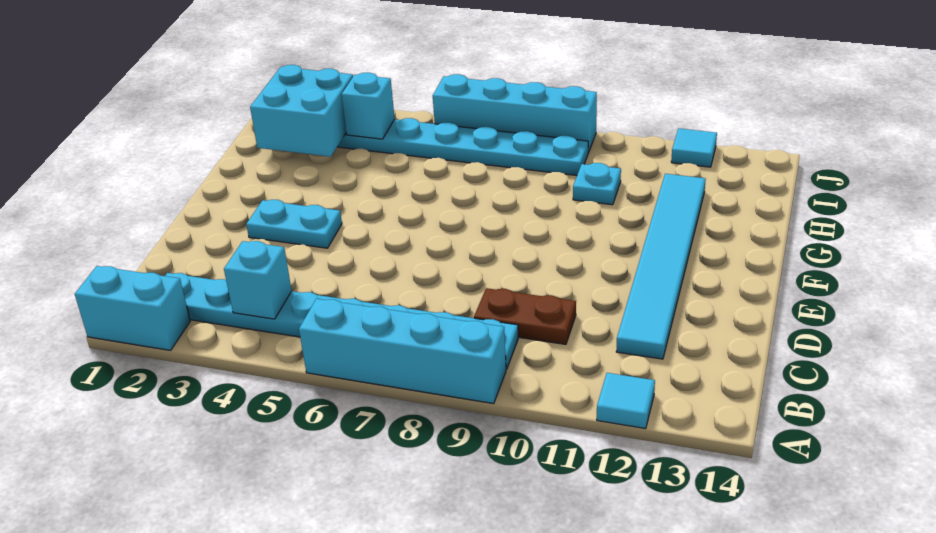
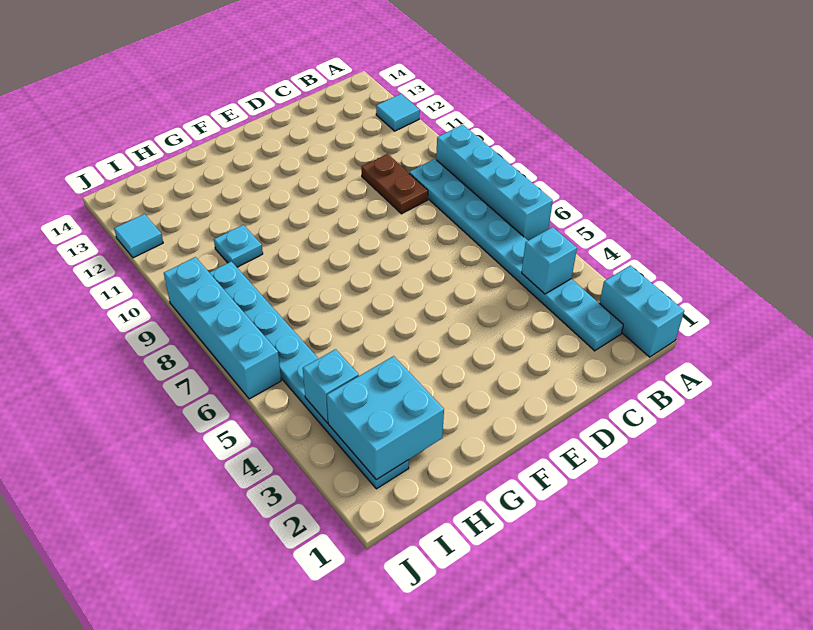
cyan 1x6 tile [616,174,706,359] -> none
cyan 1x2 plate [246,200,342,248] -> none

